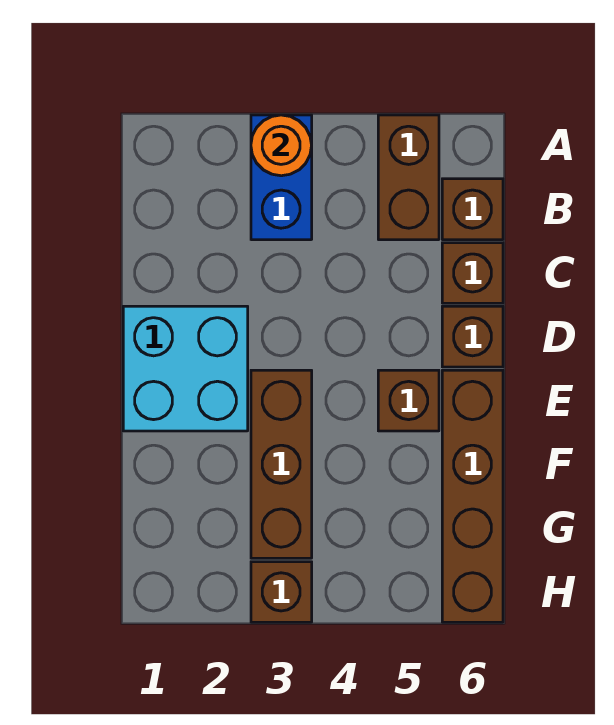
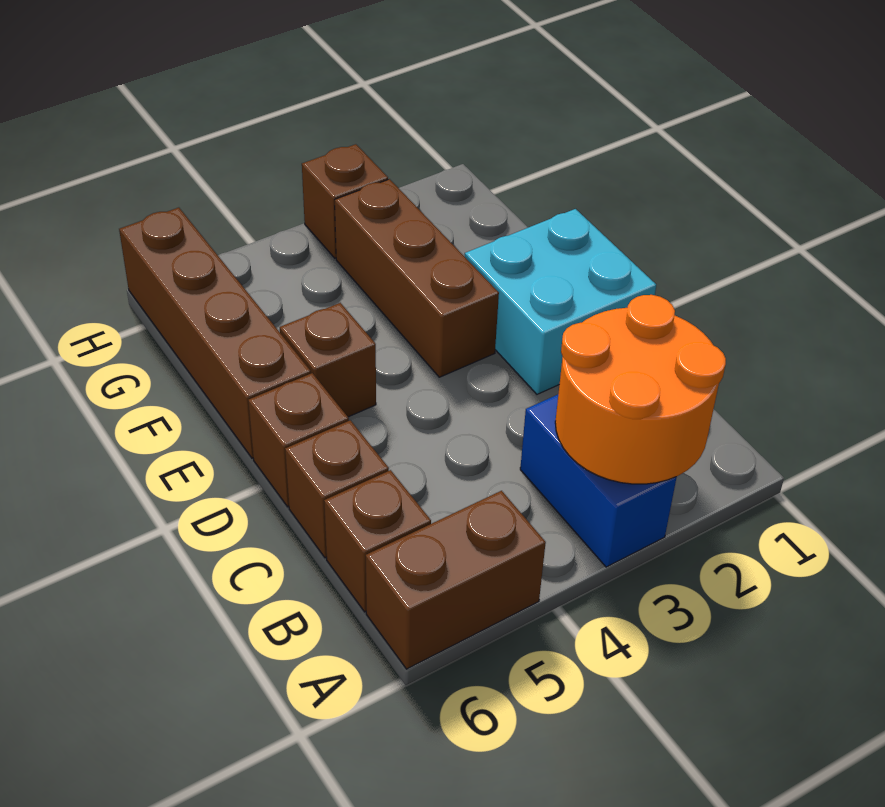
orange 1x1 round brick [251,115,312,176] -> orange 2x2 round brick [555,295,726,484]
brown 1x2 brick [378,115,439,240] -> brown 1x2 brick turned to [366,491,546,669]

